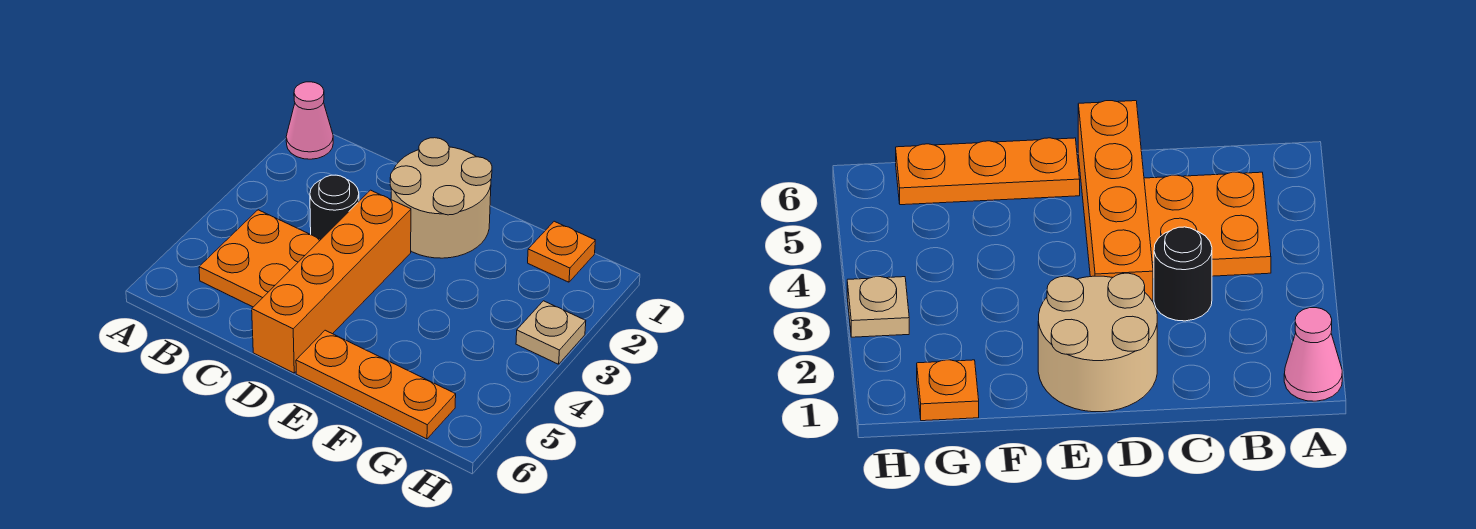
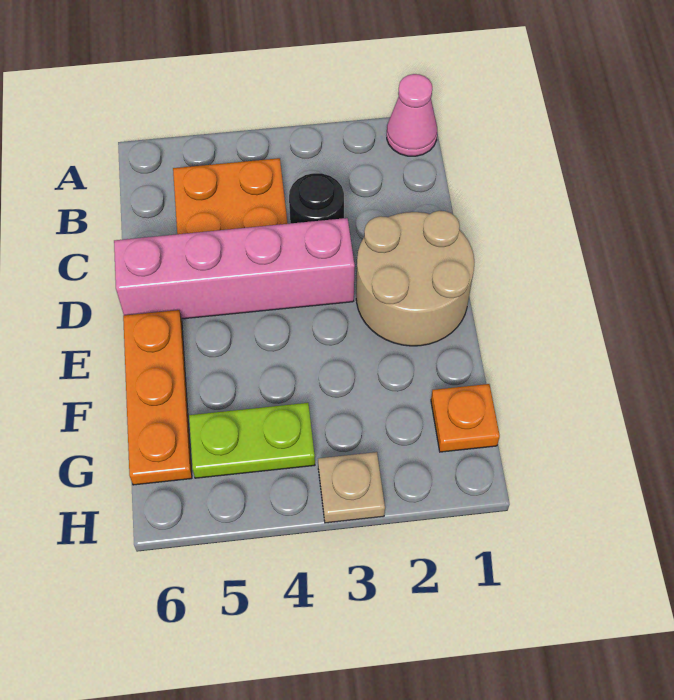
orange 1x4 brick [252,190,411,373] -> pink 1x4 brick [114,218,355,319]
none -> lime 1x2 plate [189,403,315,478]

